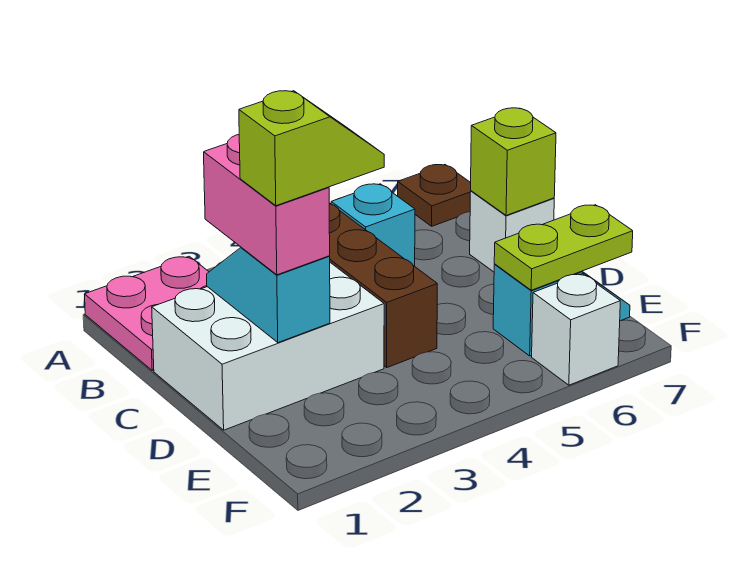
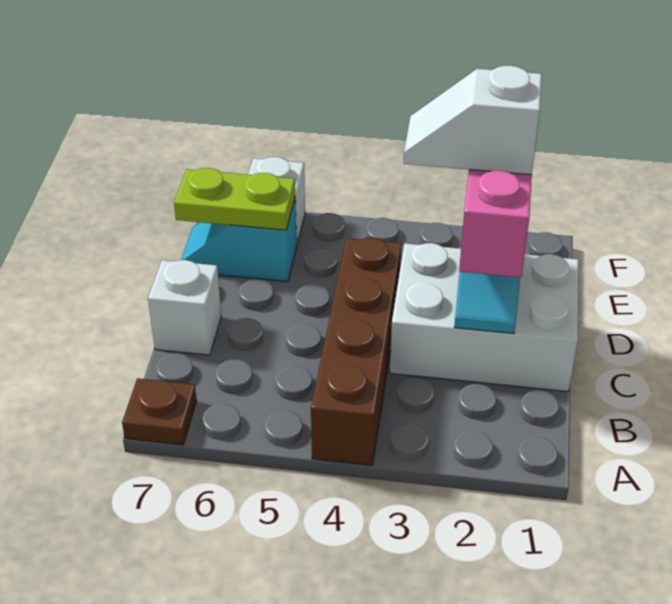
pink 2x2 plate [84,256,209,370] -> none
cyan 1x1 brick [331,184,415,266] -> none
lime 1x1 brick [471,108,556,215] -> none
lime 1x2 slope [239,91,384,206] -> white 1x2 slope [404,66,542,175]

